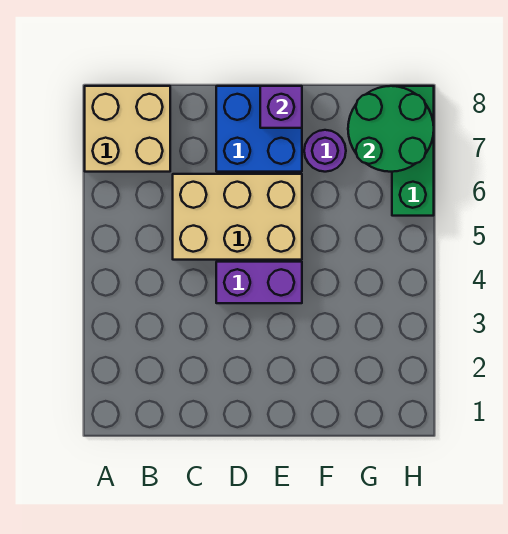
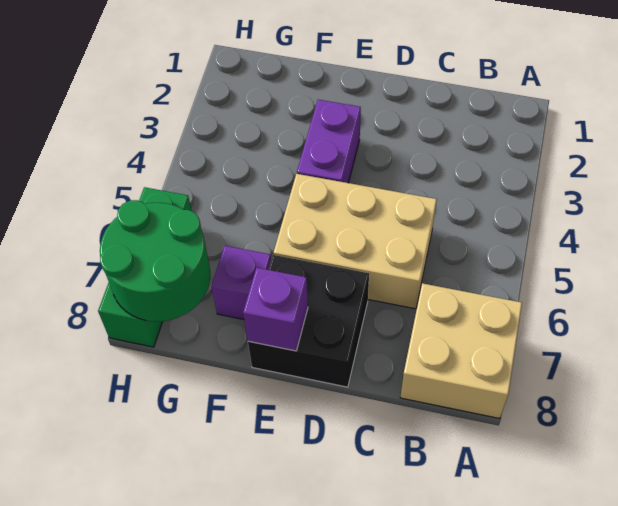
purple 1x2 brick [216,262,302,303] -> purple 1x2 brick turned to [297,100,361,183]
blue 2x2 brick [216,86,302,172] -> black 2x2 brick [248,255,369,387]
purple 1x1 round brick [304,130,346,172] -> purple 1x1 brick [211,246,271,319]

